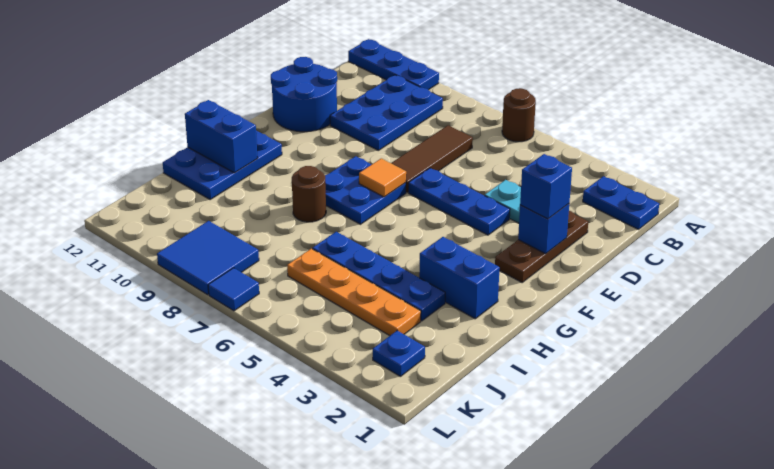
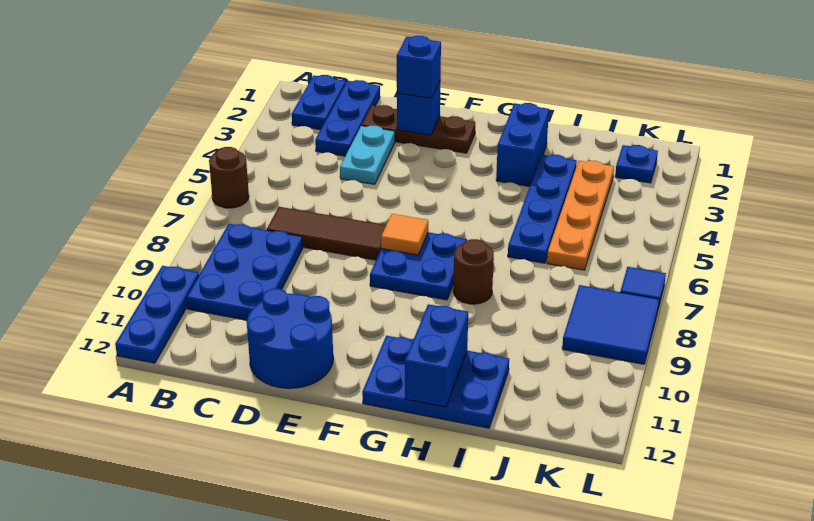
blue 2x3 plate [330,75,443,150] -> blue 2x3 plate turned to [187,224,303,320]
blue 1x3 plate [408,168,510,235] -> blue 1x3 plate moved to [315,80,380,156]

